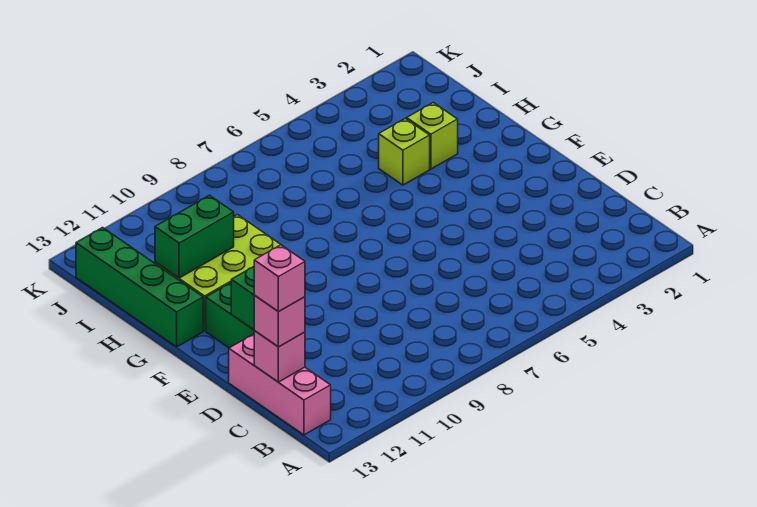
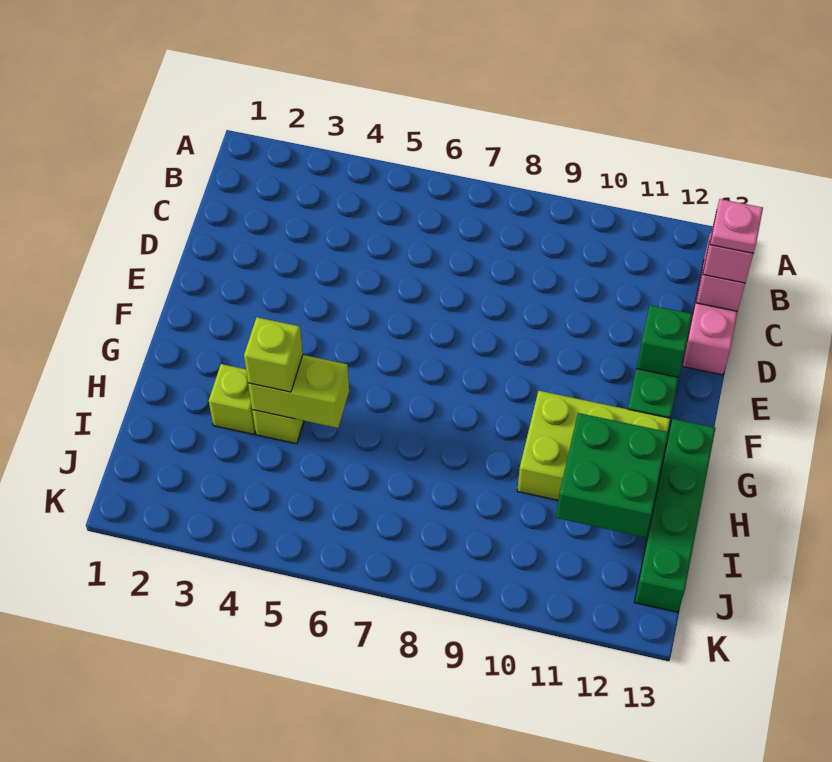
pink 1x1 brick [254,245,305,312] -> pink 1x1 plate [710,199,763,253]
none -> lime 1x2 brick [248,355,349,428]
none -> lime 1x1 brick [244,317,303,392]
green 1x2 brick [155,195,234,278] -> green 2x2 brick [556,413,668,537]

